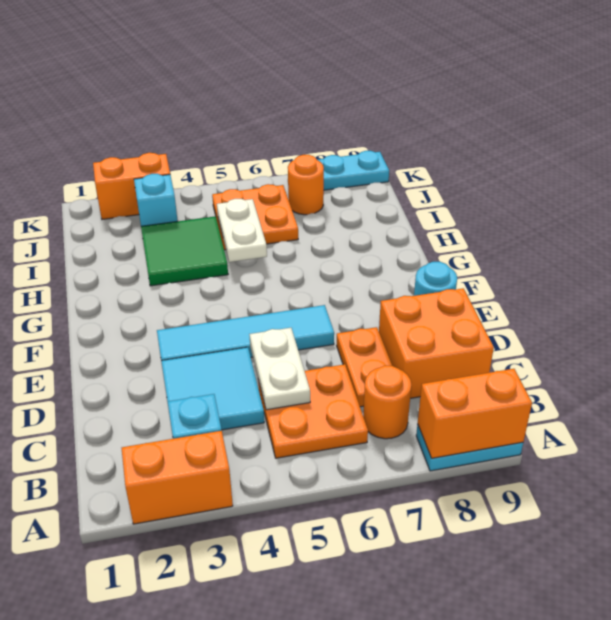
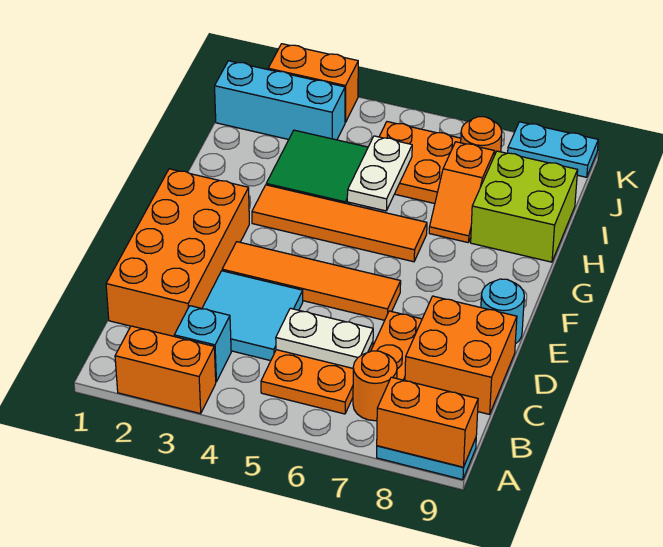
none -> orange 2x4 brick [106,169,249,336]
white 1x2 plate [249,328,310,410] -> white 1x2 plate turned to [276,308,373,368]
cyan 1x4 tile [157,305,334,361] -> orange 1x4 tile [222,242,401,320]
none -> orange 1x4 tile [252,185,427,262]
none -> orange 1x2 slope [429,142,495,243]
none -> lime 2x2 brick [471,151,578,262]
cyan 1x1 brick [134,174,178,226] -> cyan 1x3 brick [215,61,345,140]

